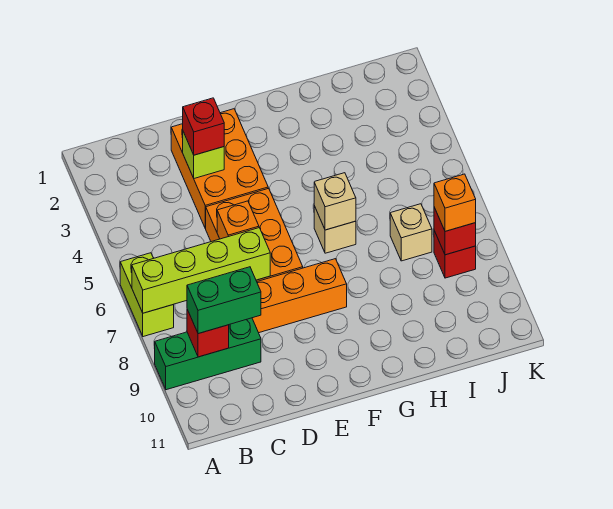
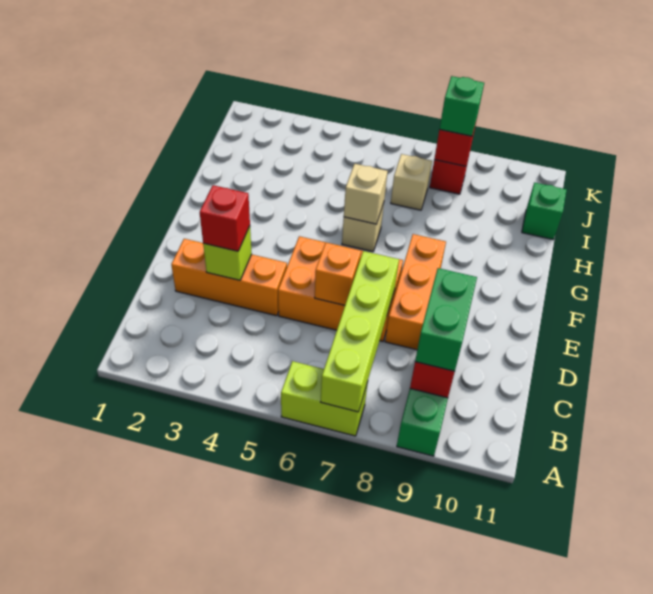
orange 2x3 brick [171,109,268,228] -> orange 1x3 brick [171,239,287,316]
none -> green 1x1 brick [522,183,567,239]
orange 1x1 brick [434,174,476,231] -> green 1x1 brick [439,76,484,136]

